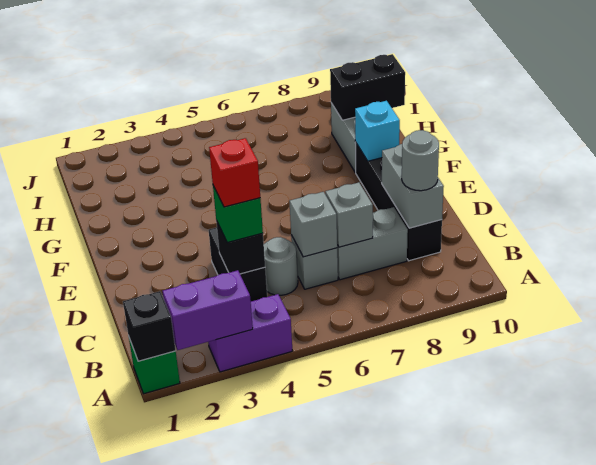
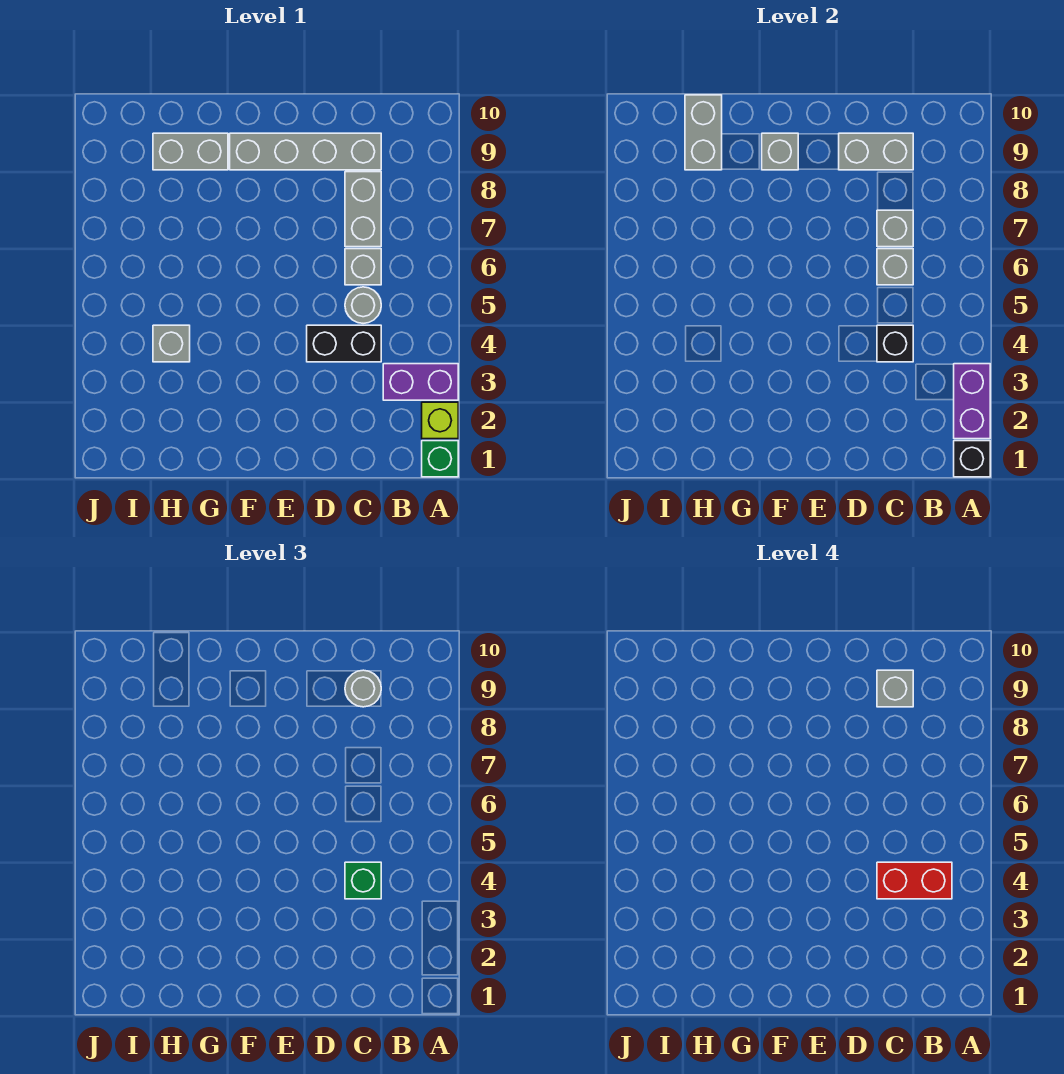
none -> lime 1x1 brick [422,402,458,439]
purple 1x2 brick [208,294,292,372] -> purple 1x2 brick turned to [383,364,458,400]
red 1x1 brick [209,138,260,207] -> red 1x2 brick [877,862,952,899]
black 1x4 brick [355,142,442,261] -> grey 1x4 brick [230,133,381,170]
none -> grey 1x1 brick [877,670,913,707]
cyan 1x1 brick [355,101,400,161] -> grey 1x1 brick [762,133,798,170]
none -> grey 1x1 brick [153,325,190,362]
black 1x2 brick [330,54,405,120] -> grey 1x2 brick [685,95,722,170]

